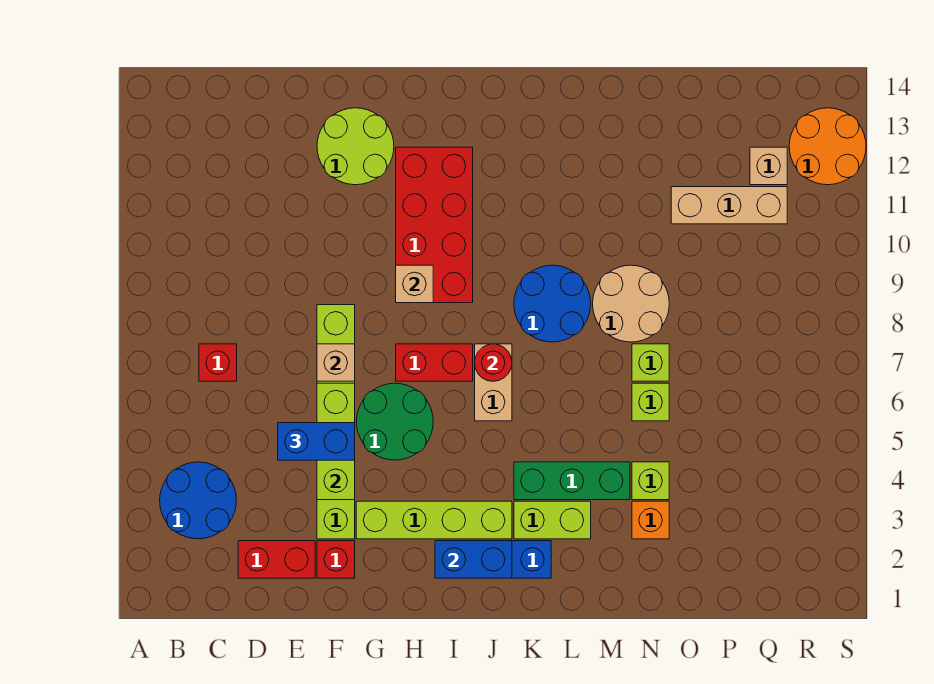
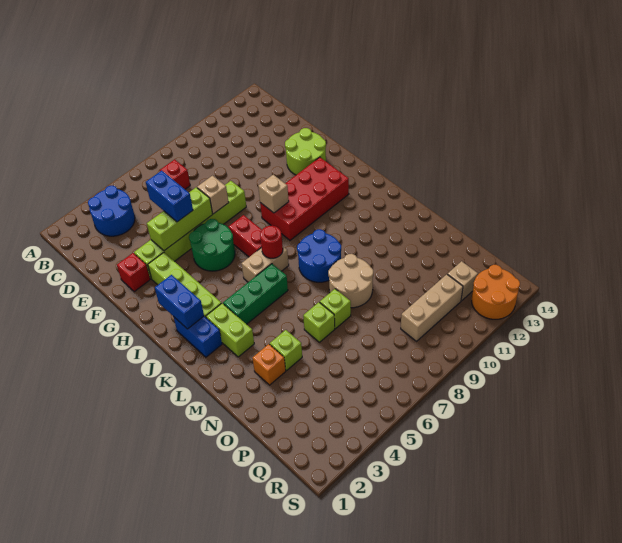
red 1x2 brick [238,541,315,578] -> none
green 1x3 brick [514,462,630,500] -> green 1x3 brick turned to [223,264,288,324]
tan 1x3 brick [671,187,787,224] -> tan 1x3 brick turned to [401,274,463,341]

